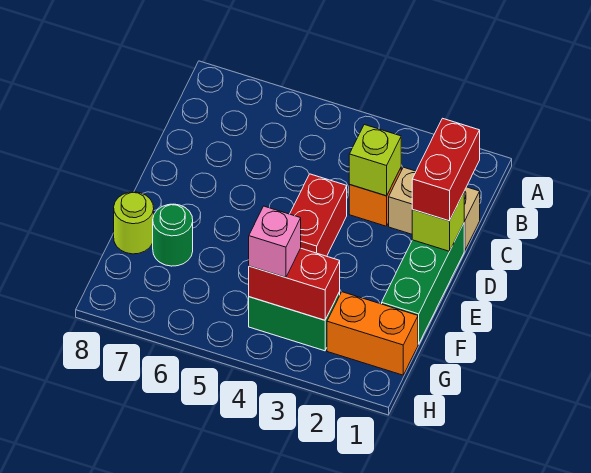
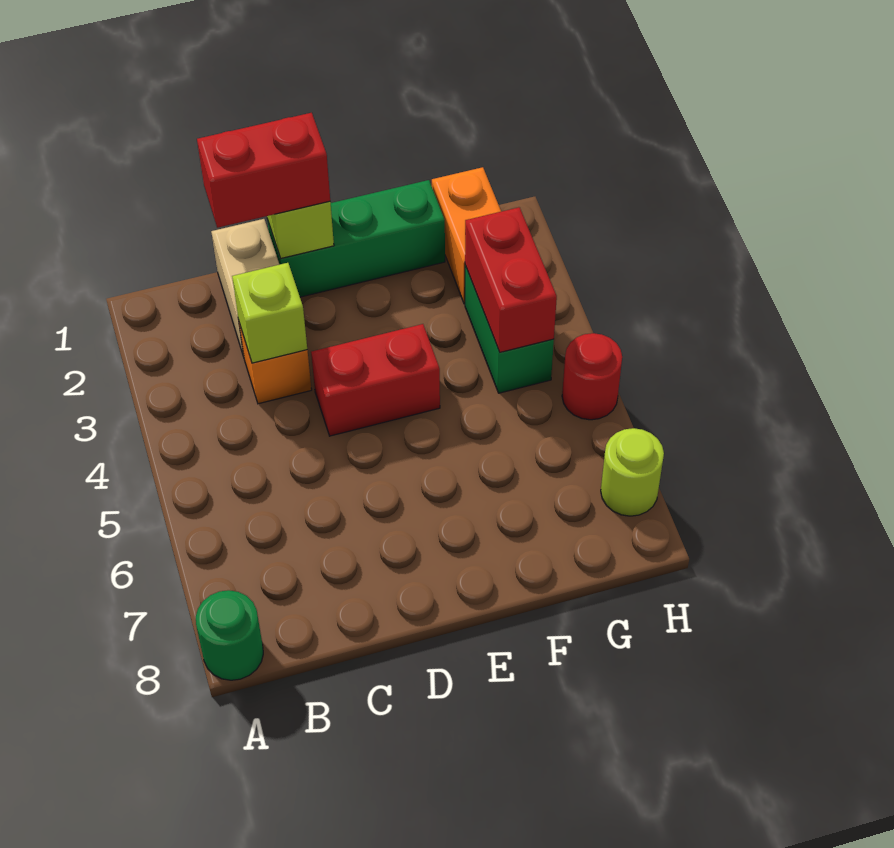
green 1x1 round brick [153,204,193,266] -> green 1x1 round brick moved to [196,590,263,680]
lime 1x1 round brick [114,192,154,254] -> lime 1x1 round brick moved to [601,428,664,516]
pink 1x1 brick [249,206,301,278] -> none
none -> red 1x1 round brick [562,333,622,420]

